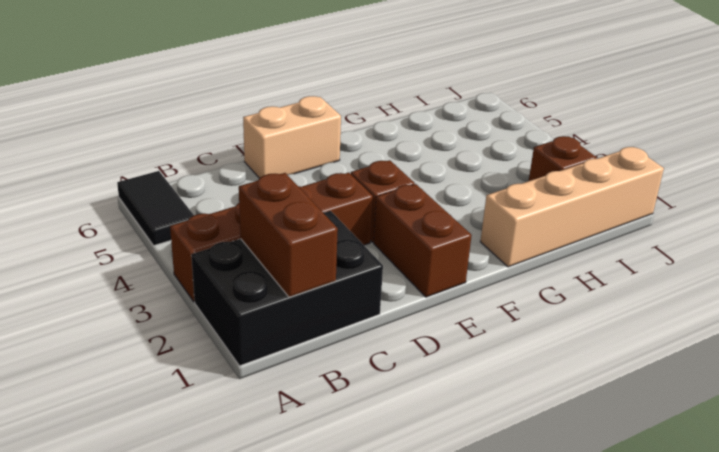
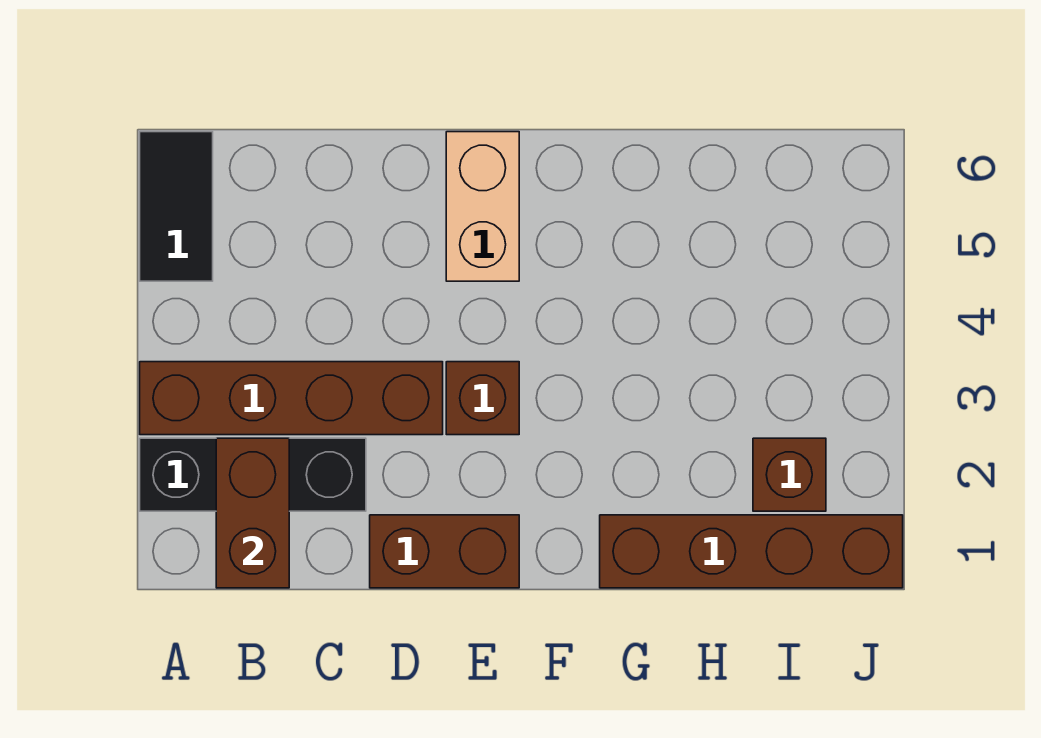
black 2x3 brick [191,211,383,366] -> black 1x3 brick [140,438,366,511]
tan 1x2 brick [243,96,341,178] -> tan 1x2 brick turned to [446,132,519,281]
brown 1x2 brick [374,184,472,297] -> brown 1x2 brick turned to [370,515,519,588]
tan 1x4 brick [480,147,664,267] -> brown 1x4 brick [600,515,903,588]

